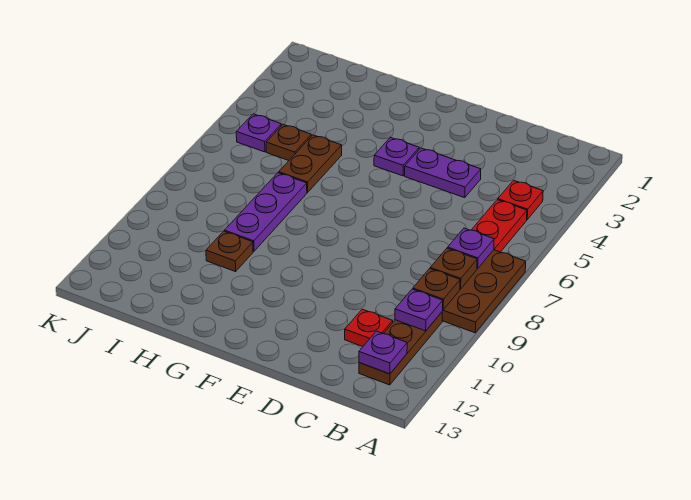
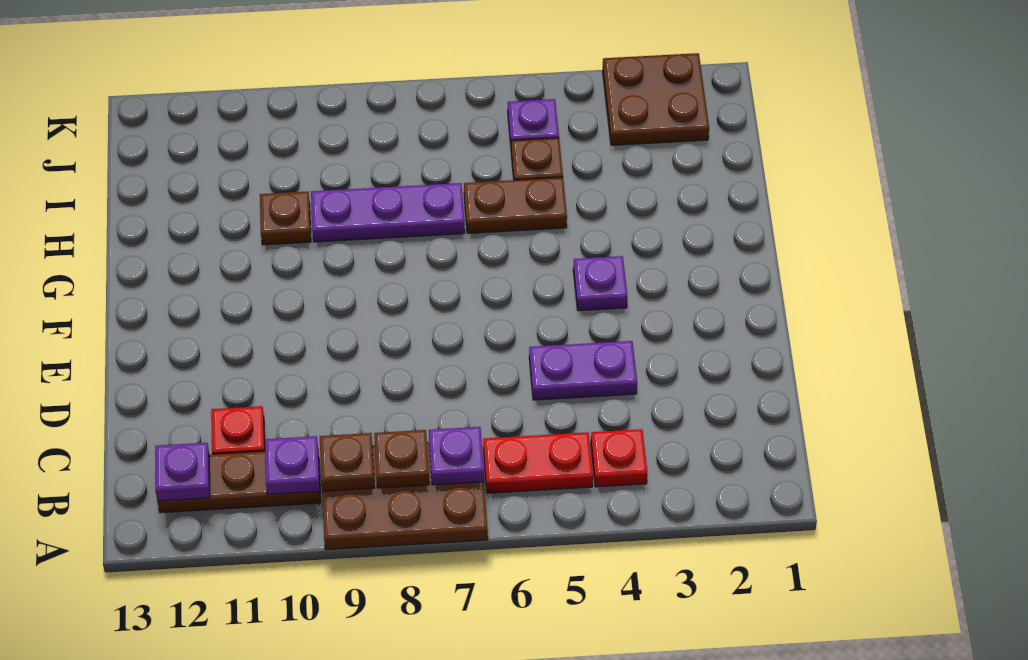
purple 1x2 plate [405,148,481,198] -> purple 1x2 plate turned to [529,341,637,400]
none -> brown 2x2 plate [603,53,709,145]

